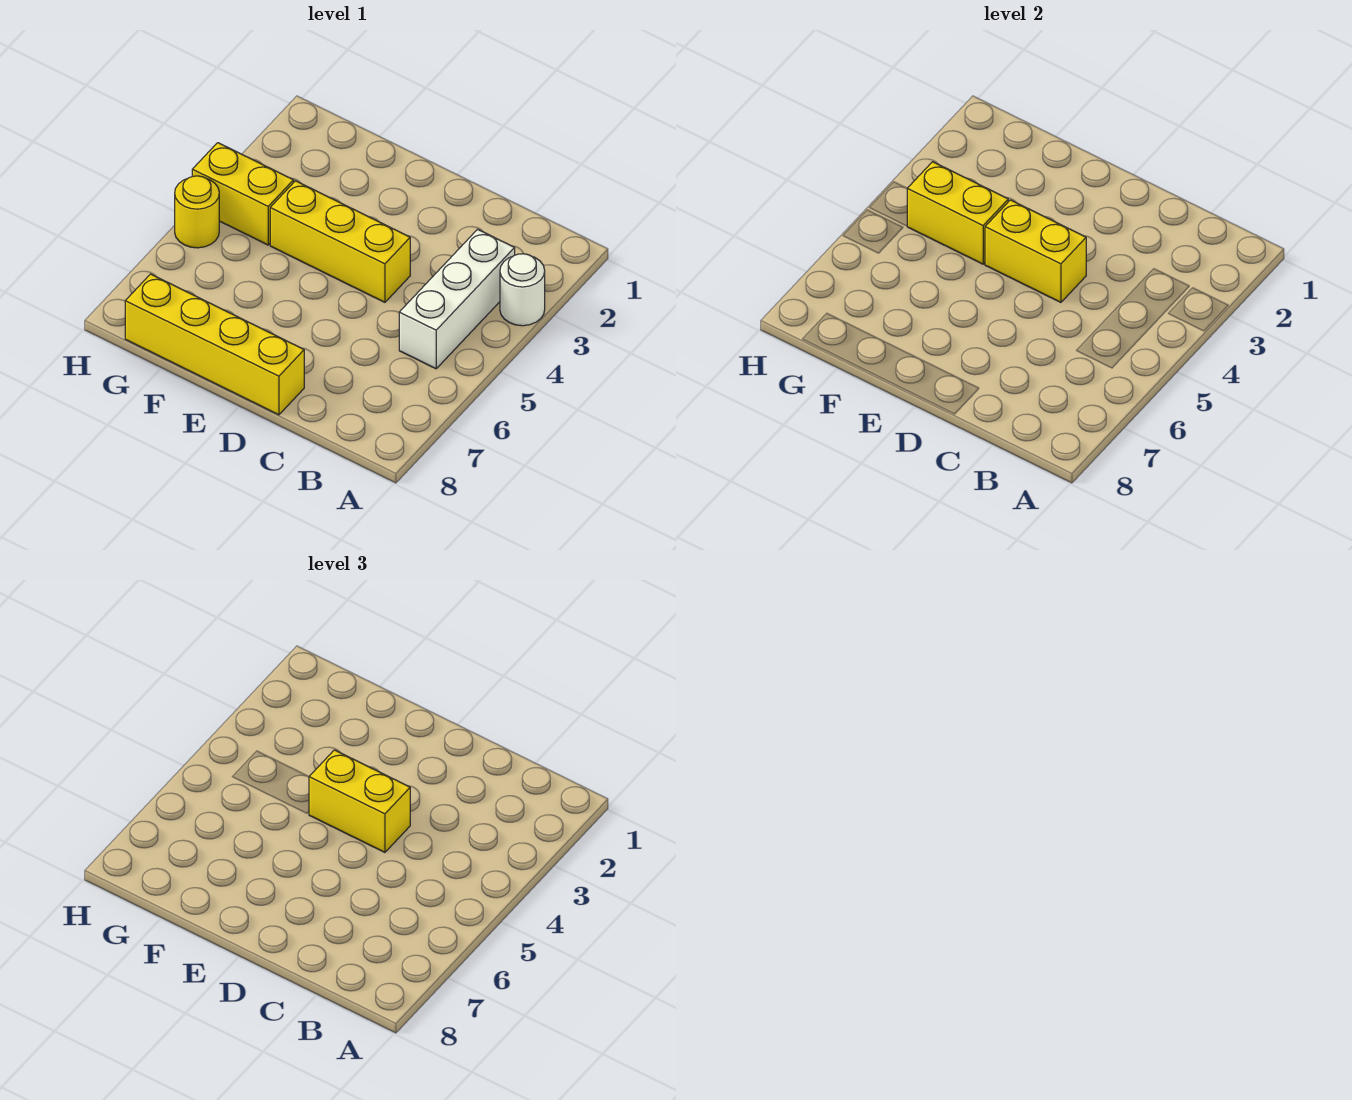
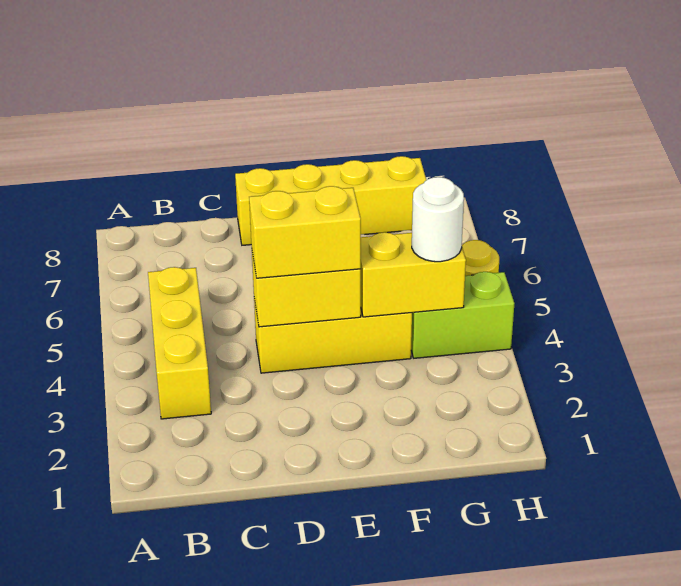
white 1x1 round brick [500,254,545,326] -> white 1x1 round brick moved to [412,177,464,262]
white 1x3 brick [399,229,515,369] -> yellow 1x3 brick [148,267,211,419]
yellow 1x2 brick [192,143,294,245] -> lime 1x2 brick [411,272,514,358]

